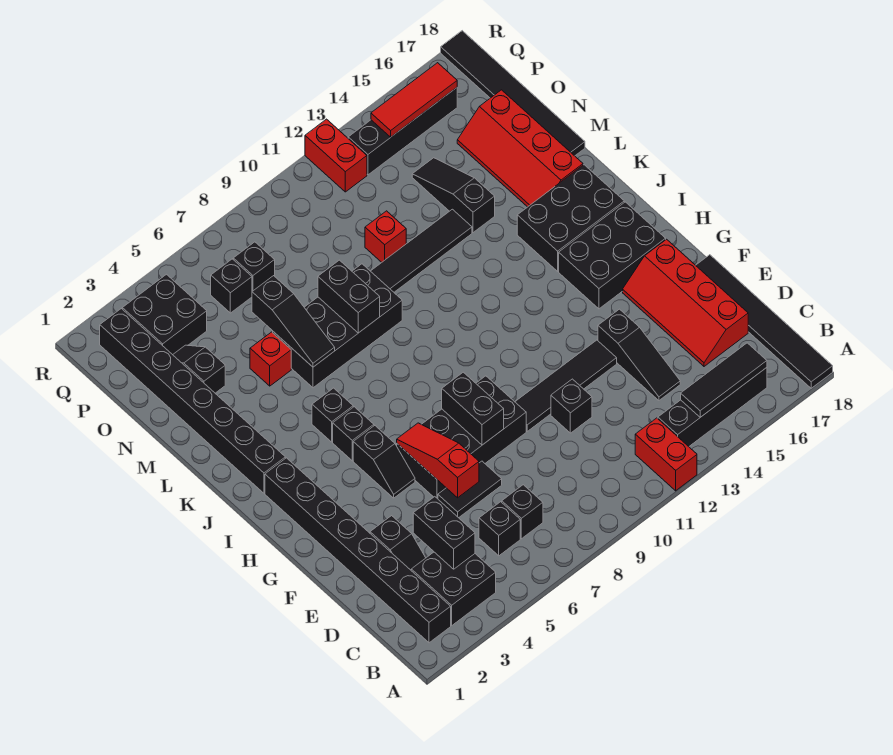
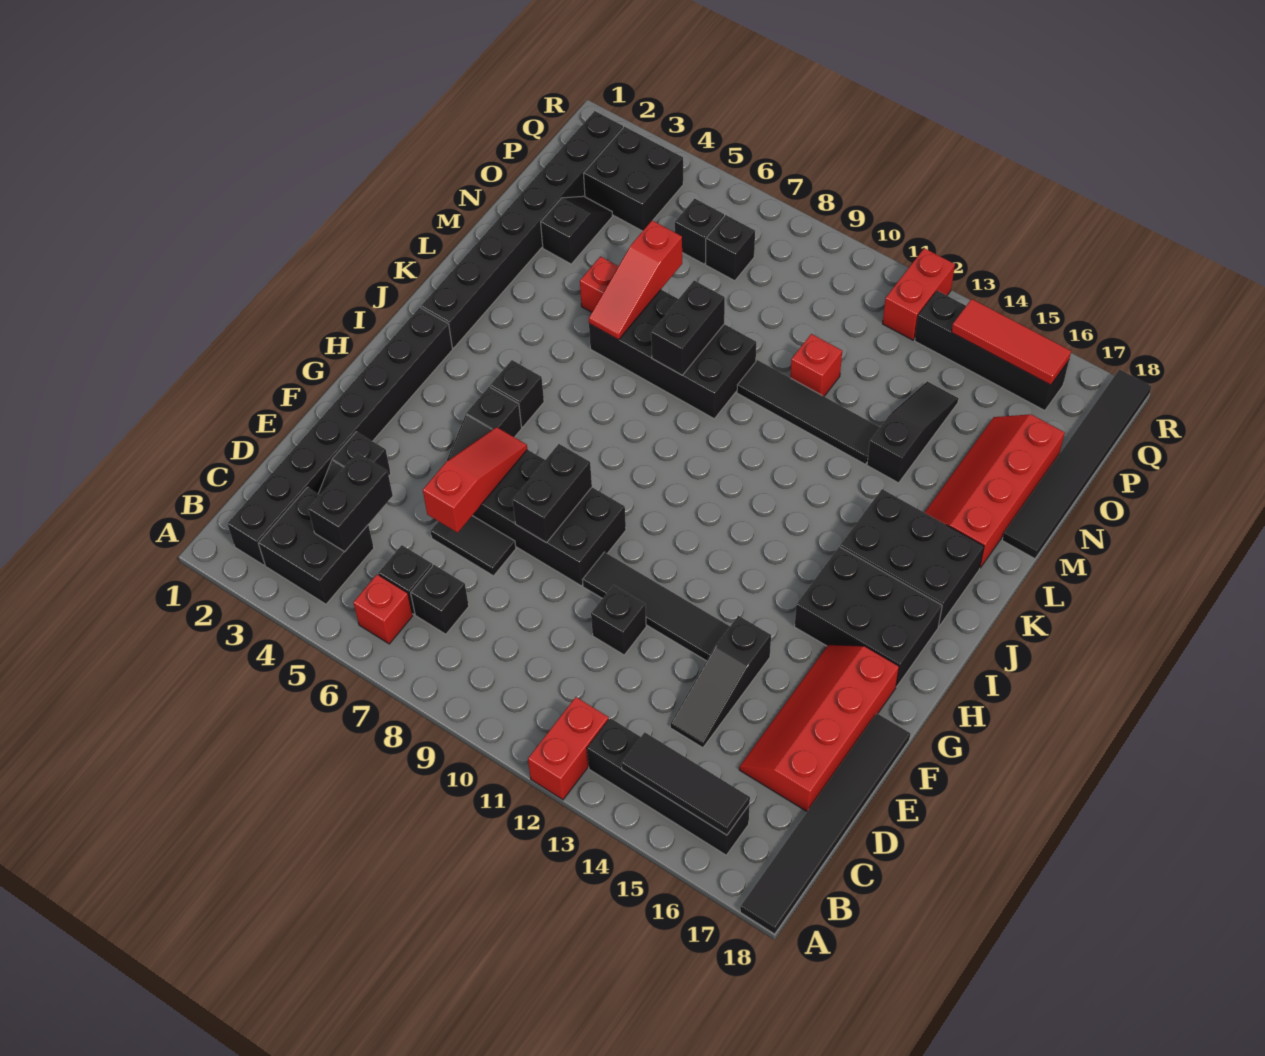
none -> red 1x1 brick [353,574,413,644]
black 1x1 brick [312,388,353,442] -> none
black 1x3 slope [252,276,335,367] -> red 1x3 slope [589,221,682,340]

